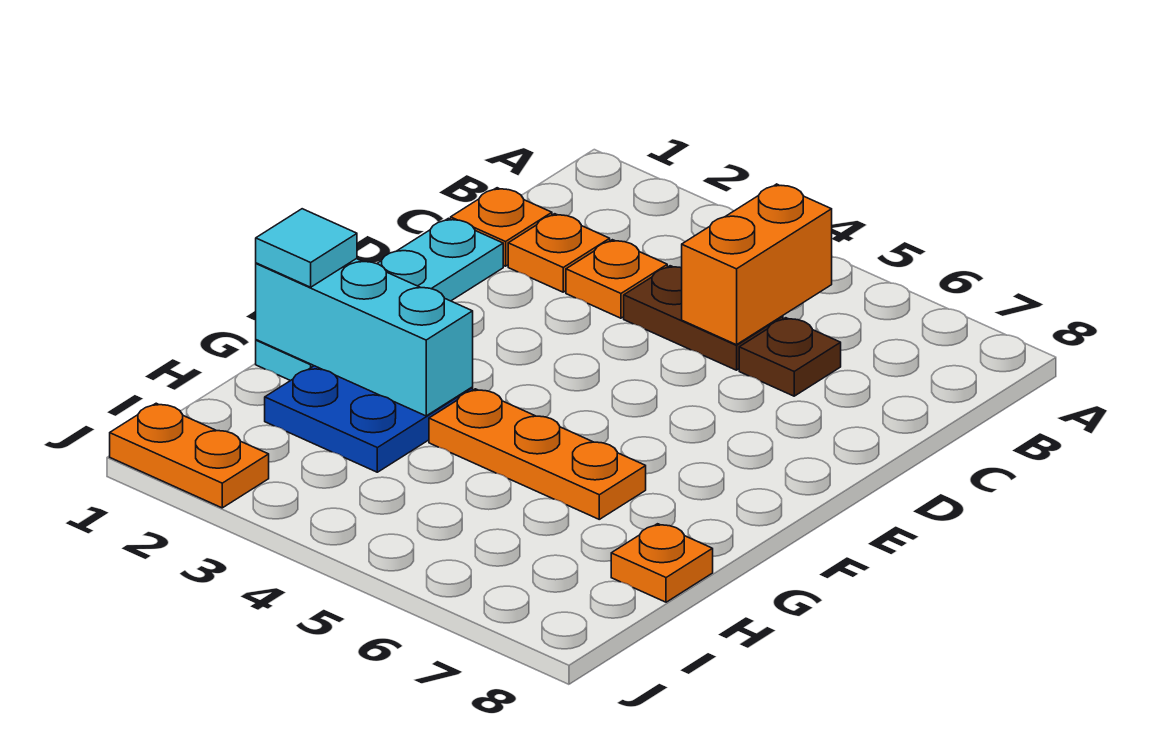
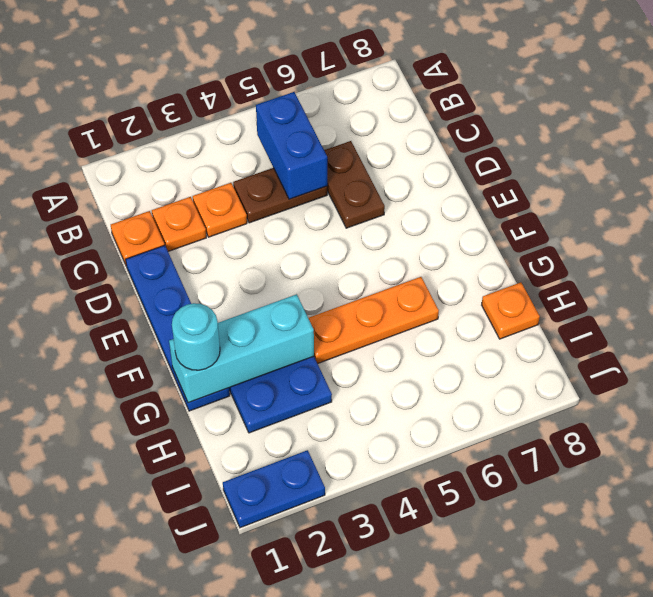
orange 1x2 brick [682,184,832,345] -> blue 1x2 brick [256,92,327,199]
brown 1x1 plate [739,318,841,396] -> brown 1x2 plate [324,141,385,228]
cyan 1x4 plate [256,218,503,381] -> blue 1x4 plate [126,245,230,411]
cyan 1x1 tile [256,209,357,287] -> cyan 1x1 round brick [172,303,220,370]
orange 1x2 plate [110,403,269,508] -> blue 1x2 plate [223,450,325,528]

